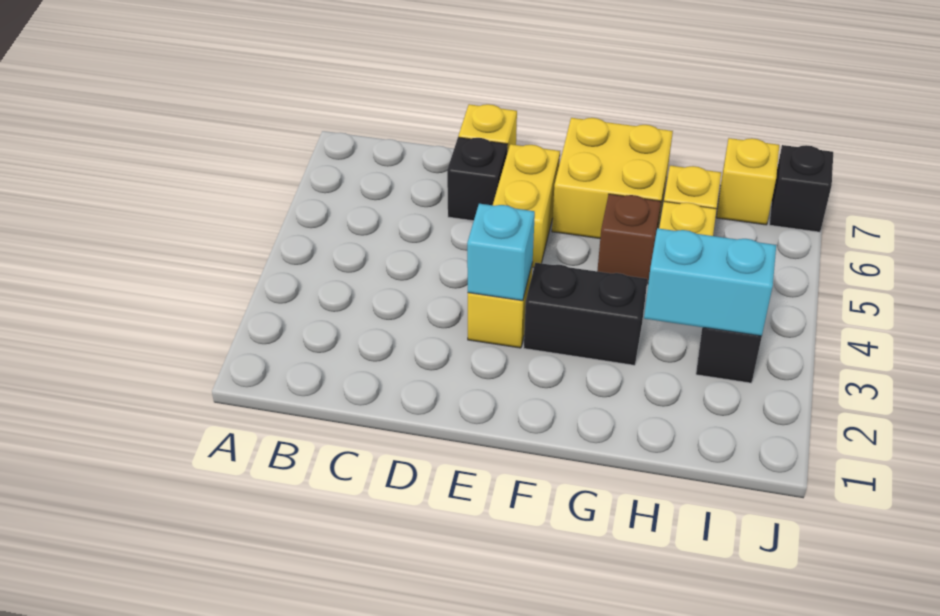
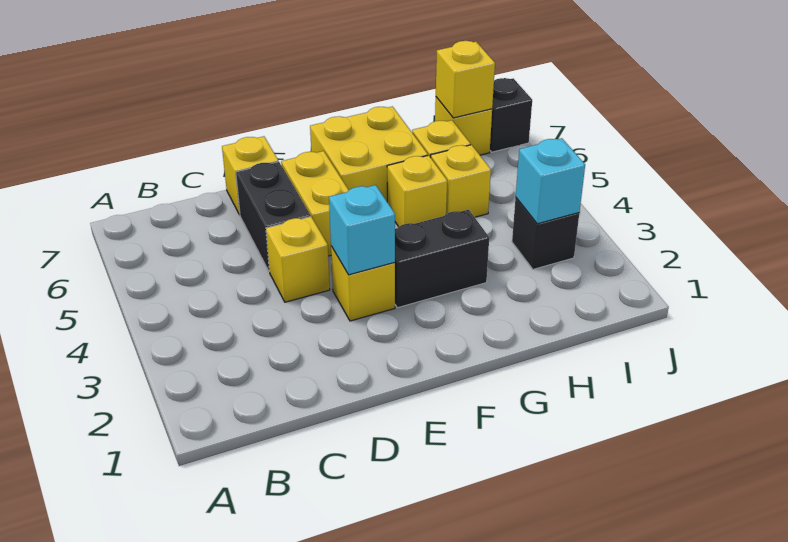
none -> yellow 1x1 brick [266,217,330,302]
black 1x1 brick [447,137,508,221] -> black 1x2 brick [236,162,311,271]
brown 1x1 brick [597,194,661,284] -> yellow 1x1 brick [387,155,447,227]
cyan 1x2 brick [644,228,776,336] -> cyan 1x1 brick [516,138,585,224]
none -> yellow 1x1 brick [436,41,495,118]

